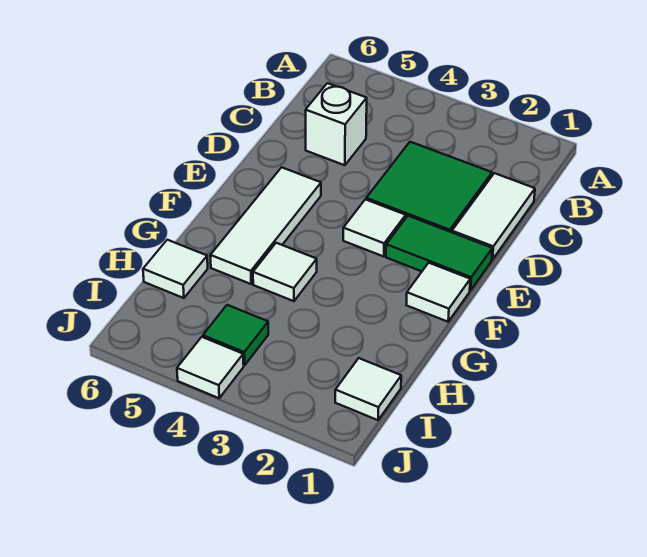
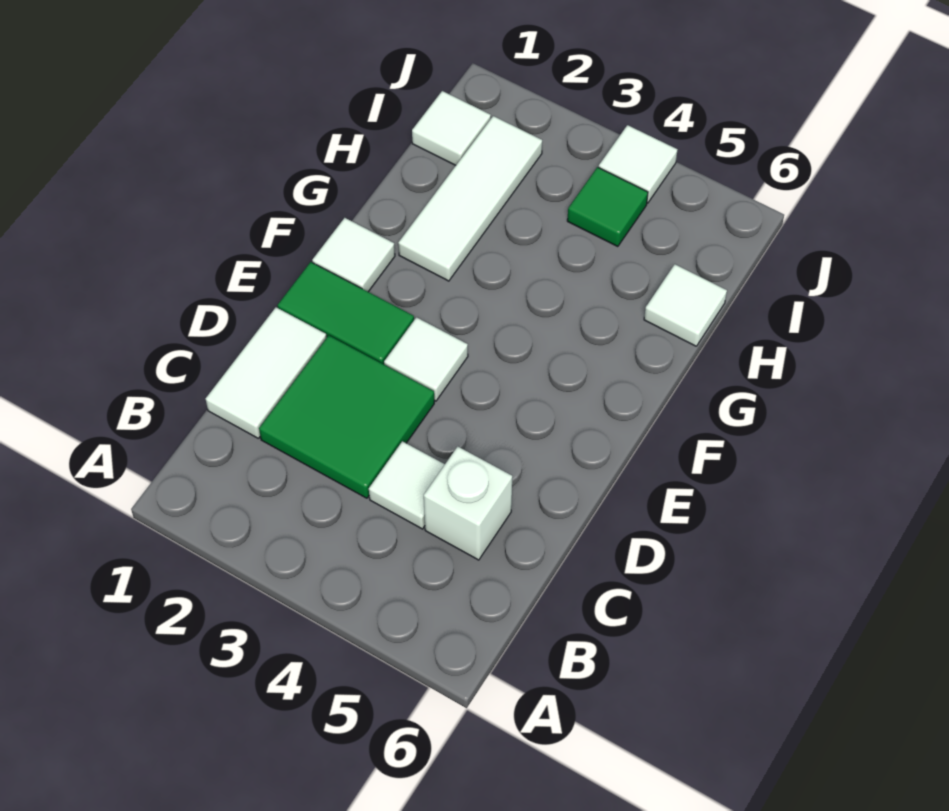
white 1x3 tile [210,167,321,284] -> white 1x3 tile moved to [398,116,542,281]
white 1x1 tile [253,243,317,301] -> white 1x1 tile moved to [369,441,445,529]

